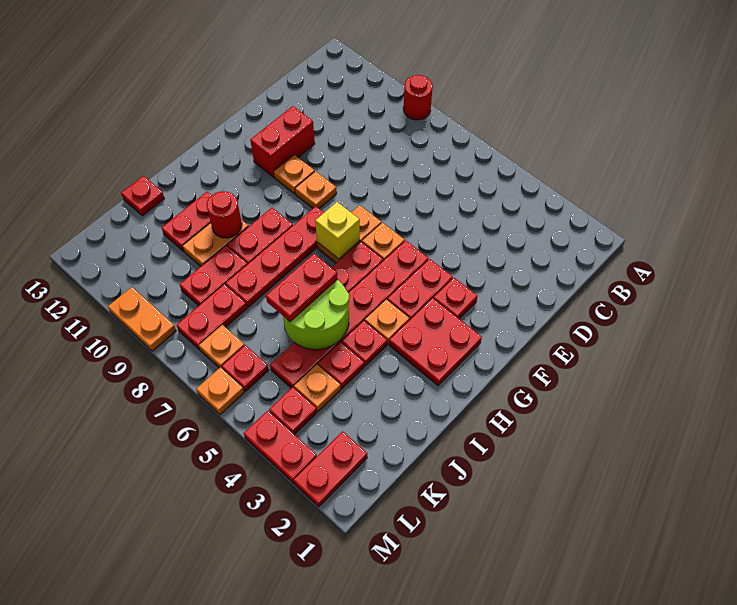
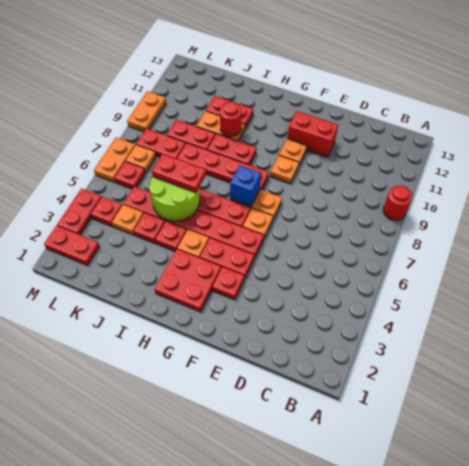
yellow 1x1 brick [315,202,360,259] -> blue 1x1 brick [230,166,261,206]
red 1x1 plate [121,176,165,216] -> none
orange 1x1 plate [196,367,244,415] -> orange 1x2 plate [94,138,135,182]

